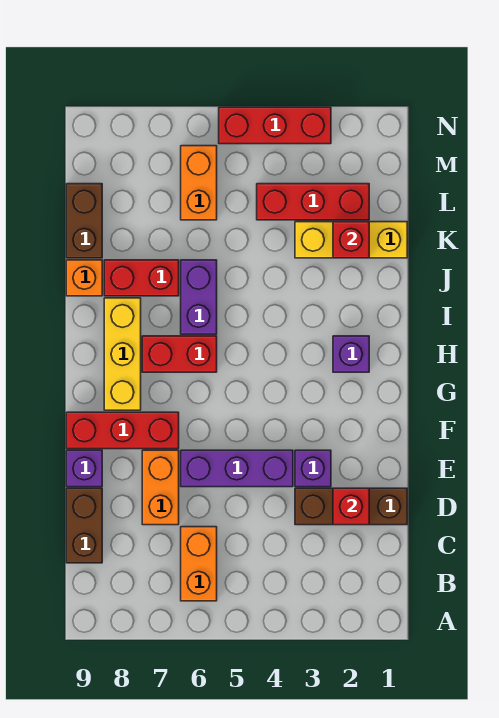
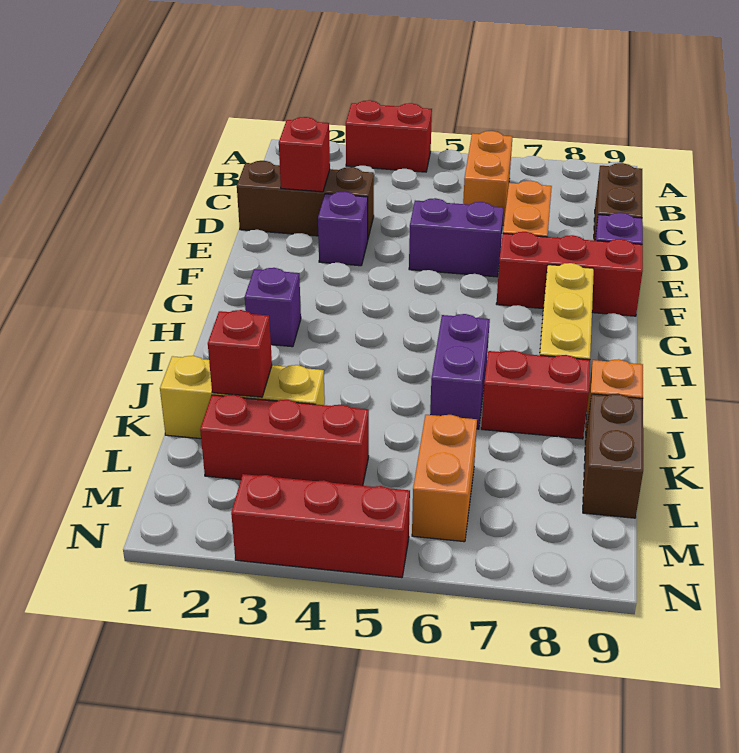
purple 1x3 brick [181,450,293,487] -> purple 1x2 brick [409,198,504,277]
red 1x2 brick [142,336,217,372] -> red 1x2 brick moved to [346,100,432,172]

